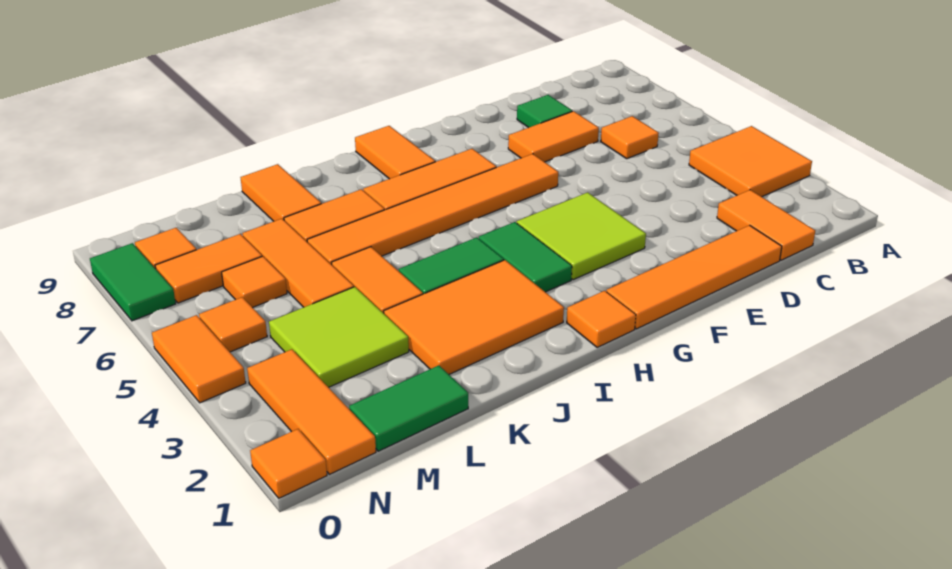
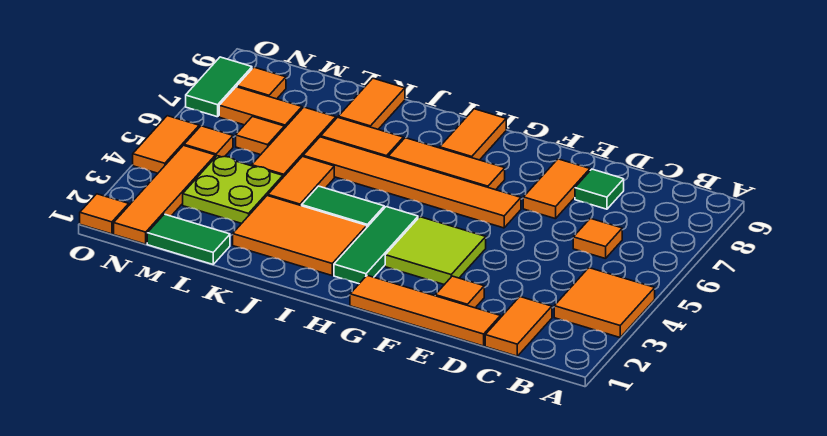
orange 1x2 tile [508,111,599,162] -> orange 1x2 tile turned to [523,159,590,219]
orange 1x1 tile [567,291,636,348] -> orange 1x1 tile moved to [435,276,484,308]
green 1x2 tile [479,222,572,292] -> green 1x3 tile [334,207,418,284]
lime 2x2 tile [269,287,409,387] -> lime 2x2 plate [183,156,283,223]
orange 1x3 tile [247,349,376,474] -> orange 1x4 tile [114,145,215,244]

